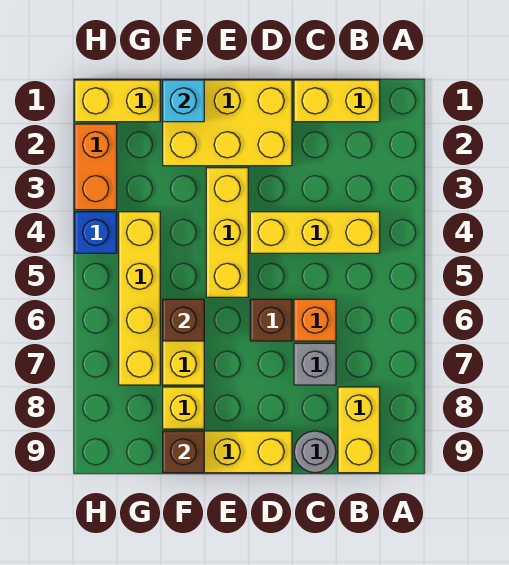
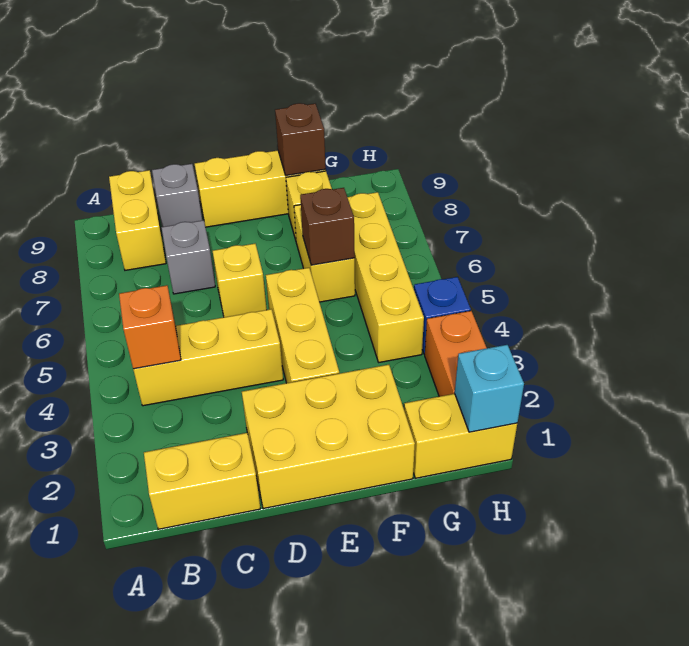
orange 1x1 brick [294,299,336,341] -> orange 1x1 brick moved to [119,285,181,369]
grey 1x1 round brick [294,431,336,473] -> grey 1x1 brick [152,164,202,227]
brown 1x1 brick [250,299,292,341] -> yellow 1x1 brick [213,244,267,317]
cyan 1x1 brick [163,80,204,122] -> cyan 1x1 brick moved to [455,345,524,432]

